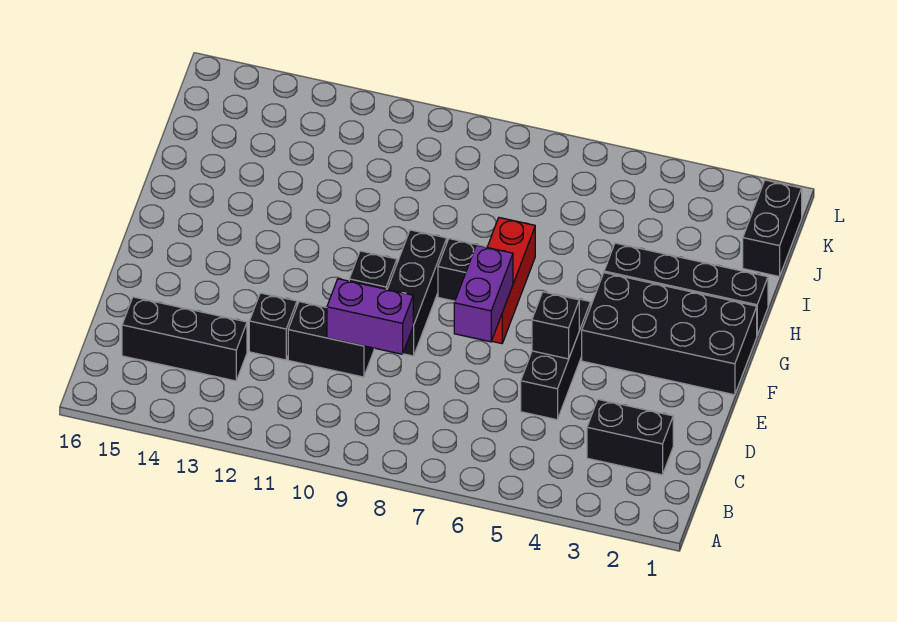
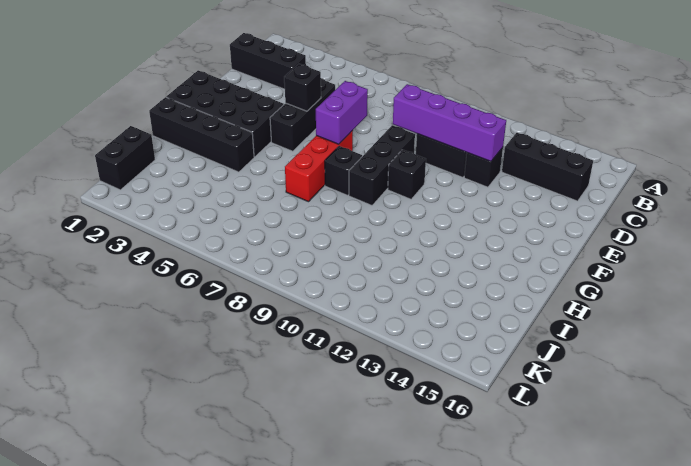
black 1x2 brick [587,399,673,475] -> black 1x3 brick [230,33,306,89]
purple 1x2 brick [327,279,413,354] -> purple 1x4 brick [393,84,506,161]

